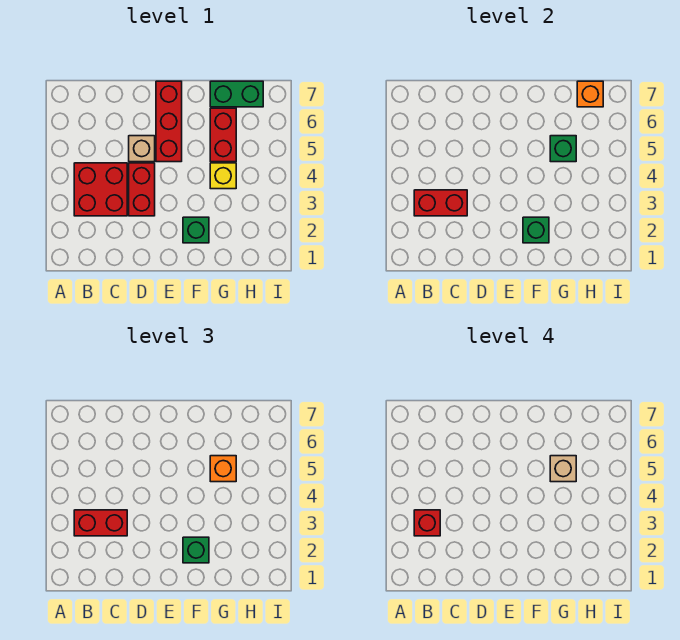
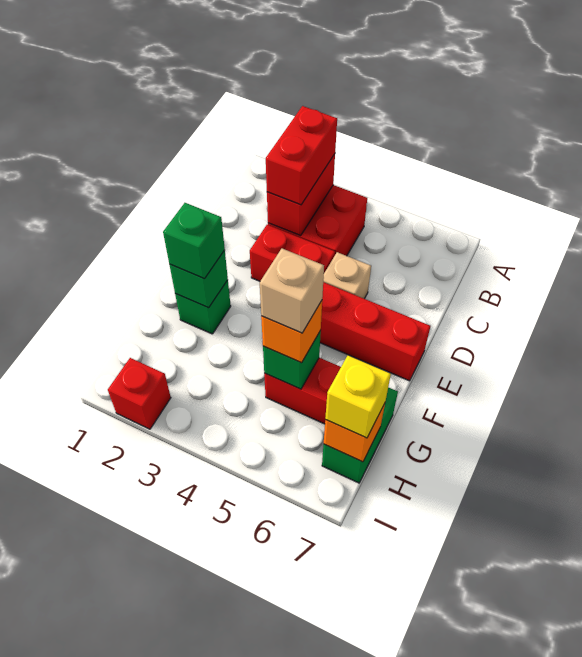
red 1x1 brick [414,510,440,536] -> red 1x1 brick moved to [108,358,171,429]
yellow 1x1 brick [210,163,236,189] -> yellow 1x1 brick moved to [325,355,391,438]

